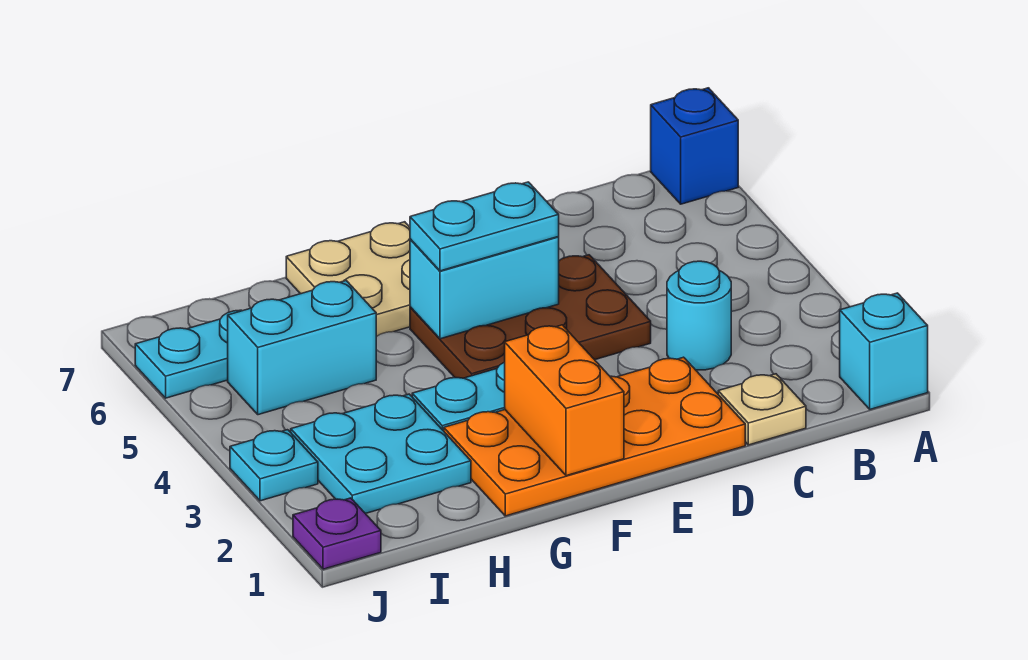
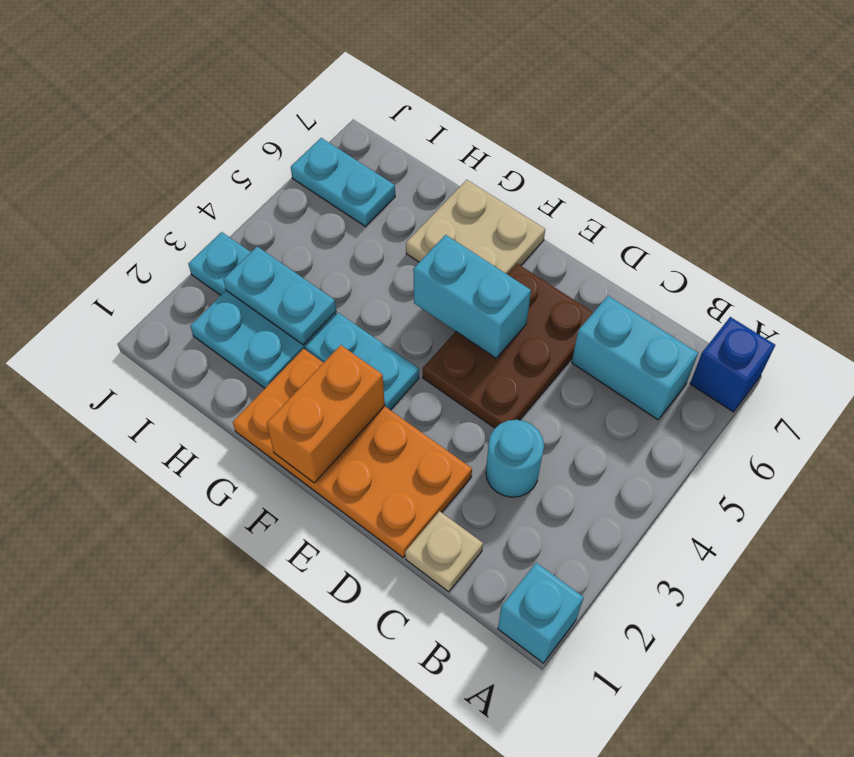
brown 2x3 plate [410,255,651,378] -> brown 2x3 plate turned to [423,264,593,428]
cyan 1x2 plate [410,182,559,271] -> cyan 1x2 plate moved to [223,247,336,345]
cyan 1x2 brick [228,281,376,415] -> cyan 1x2 brick moved to [572,296,698,420]
purple 1x1 plate [293,498,381,569] -> none

